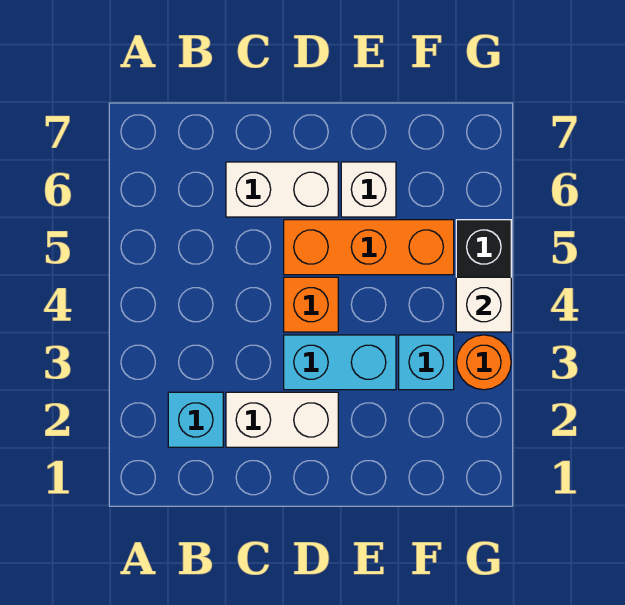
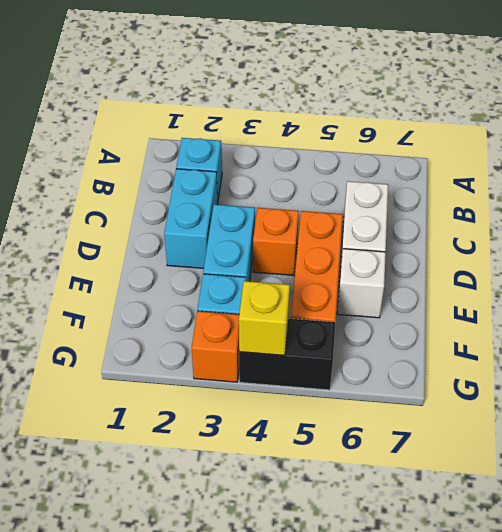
white 1x2 brick [226,392,338,447] -> cyan 1x2 brick [164,169,218,268]
orange 1x1 round brick [456,335,511,390] -> orange 1x1 brick [192,311,239,382]
white 1x1 brick [456,277,511,332] -> yellow 1x1 brick [239,281,290,355]

